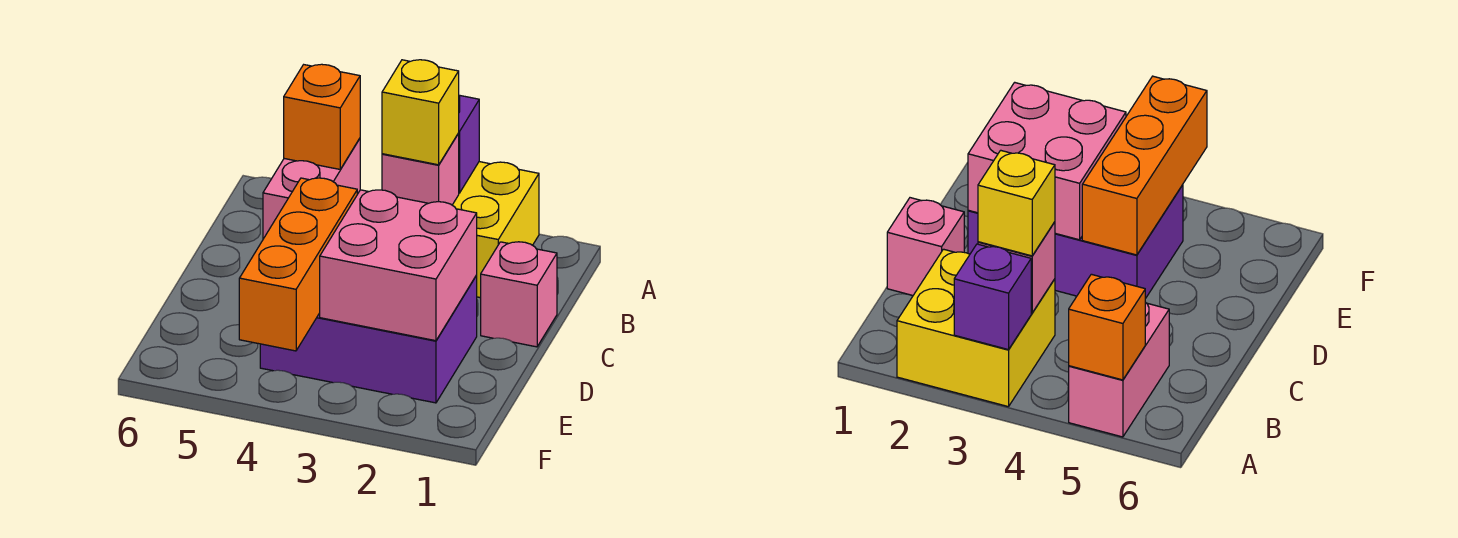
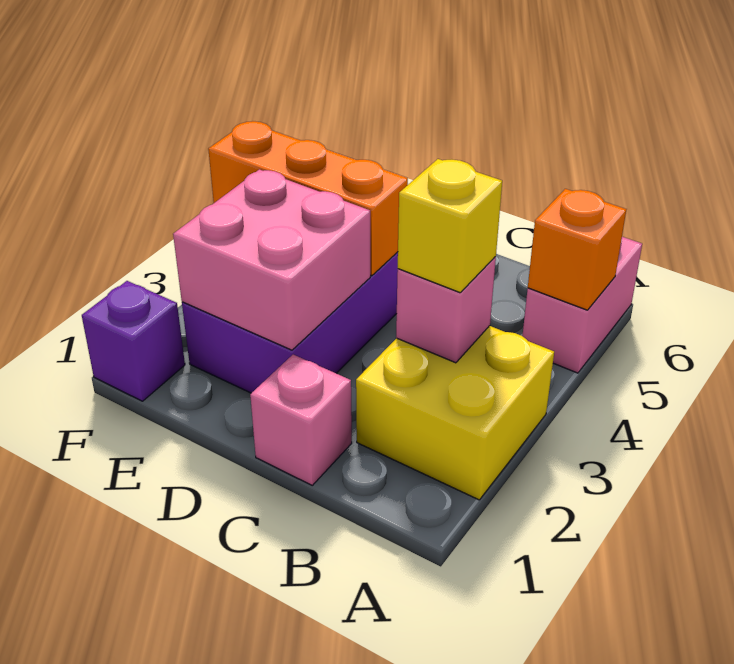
purple 1x1 brick [458,95,479,193] -> purple 1x1 brick moved to [82,281,185,401]
pink 1x2 brick [263,139,360,239] -> pink 1x2 brick turned to [522,237,642,373]

